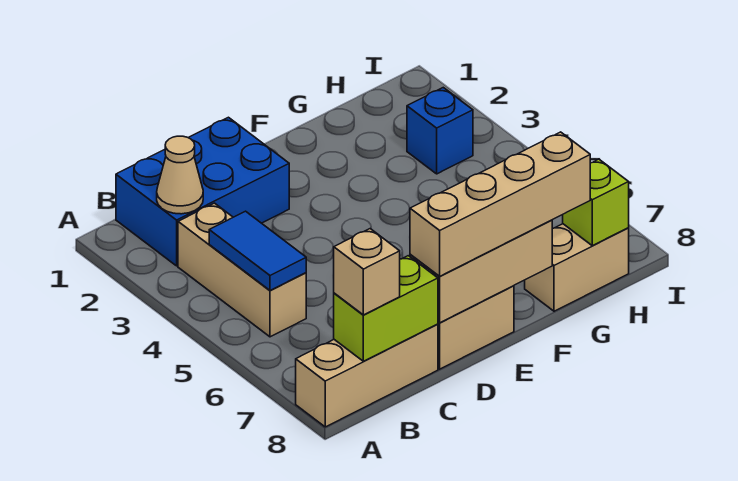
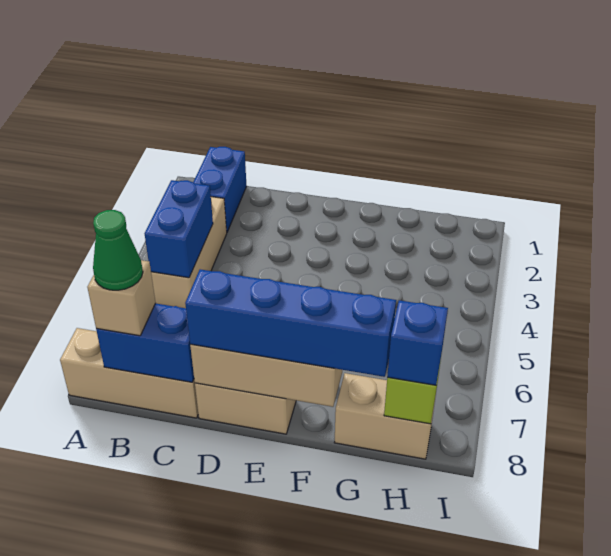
blue 2x3 brick [116,117,289,266] -> blue 1x2 brick [193,147,246,232]
tan 1x1 cone [157,136,203,214] -> none
blue 1x2 tile [209,211,306,290] -> blue 1x2 brick [144,180,213,278]
lime 1x2 brick [334,256,438,361] -> blue 1x2 brick [96,303,194,382]
none -> green 1x1 cone [93,210,143,290]
tan 1x4 brick [410,132,590,276] -> blue 1x4 brick [185,269,396,377]
blue 1x1 brick [407,88,473,174] -> blue 1x1 brick moved to [387,300,448,385]

